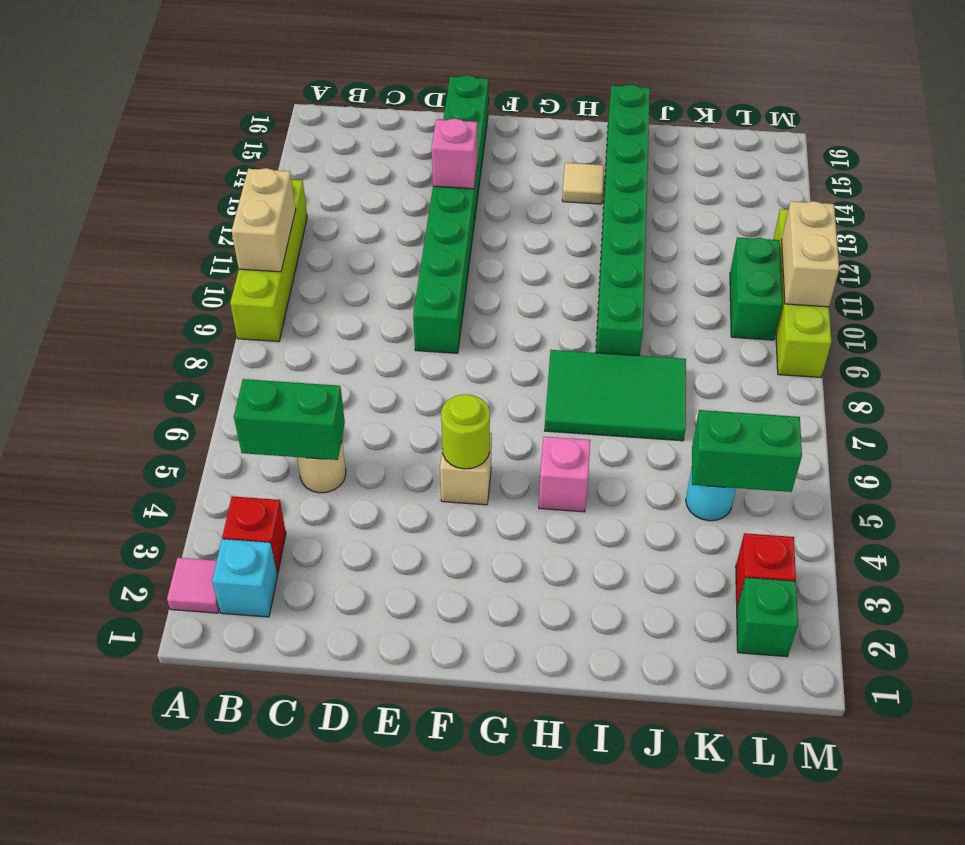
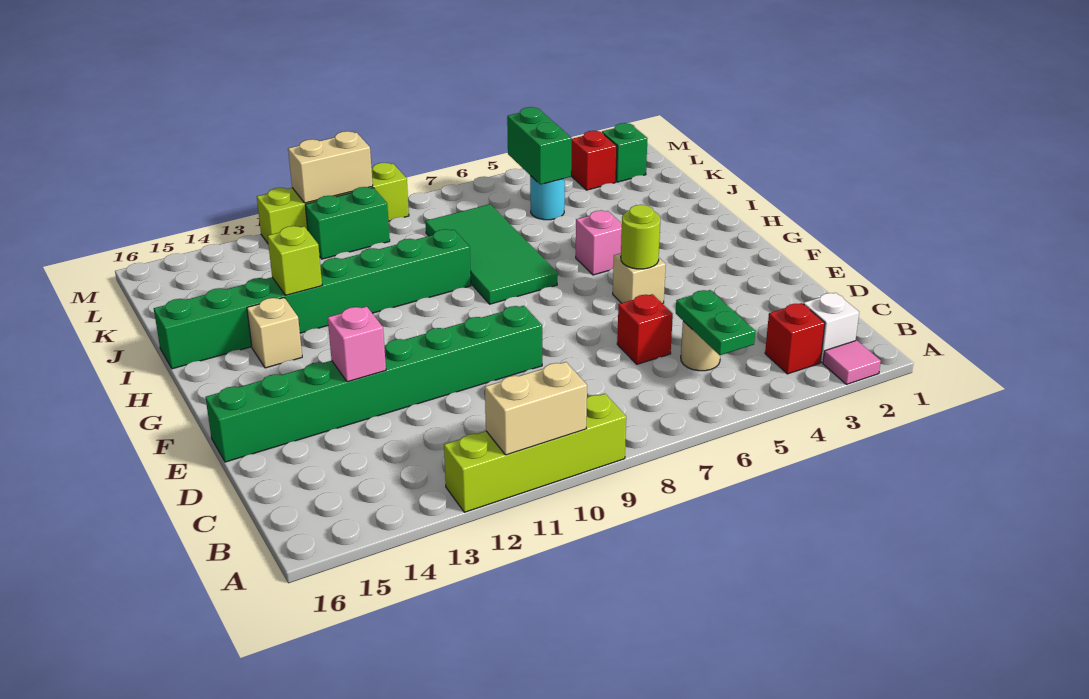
cyan 1x1 brick [212,539,278,617] -> white 1x1 brick [803,293,859,363]
green 1x2 brick [234,379,345,460] -> green 1x2 plate [676,290,755,355]
none -> red 1x1 brick [617,294,673,364]
green 2x3 tile [545,350,686,441] -> green 2x4 tile [425,204,558,304]
tan 1x1 tile [562,163,604,204] -> tan 1x1 brick [247,298,302,368]
none -> lime 1x1 brick [268,226,322,295]

